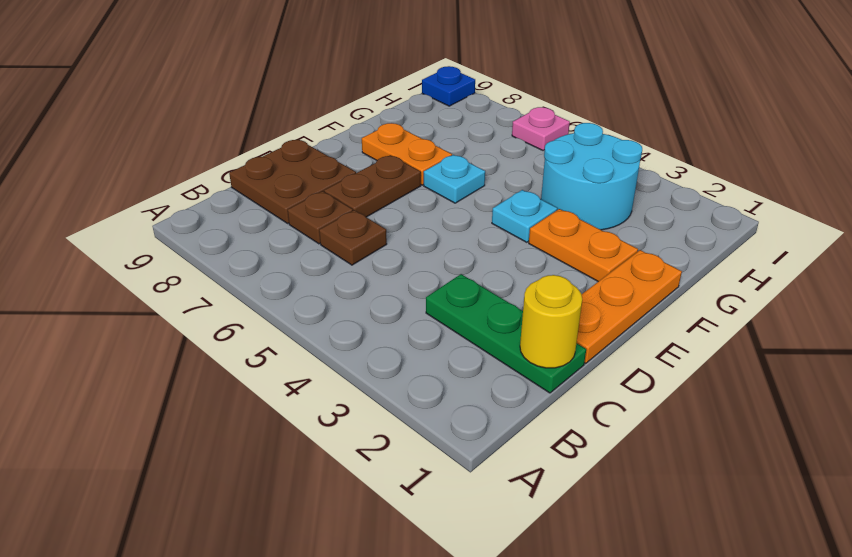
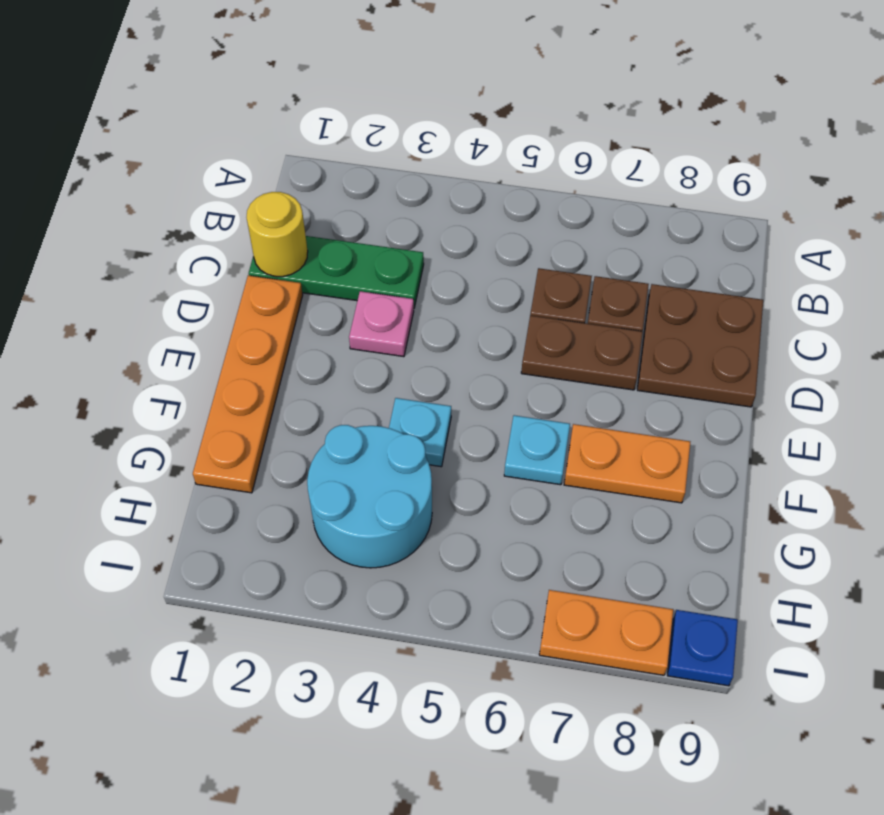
orange 1x3 plate [577,250,682,363] -> orange 1x4 plate [193,275,303,493]
brown 1x2 plate [324,155,421,217] -> brown 1x2 plate turned to [521,316,643,390]
orange 1x2 plate [529,209,638,282] -> orange 1x2 plate moved to [539,590,673,675]
pink 1x1 plate [512,107,570,150] -> pink 1x1 plate moved to [349,291,414,357]

